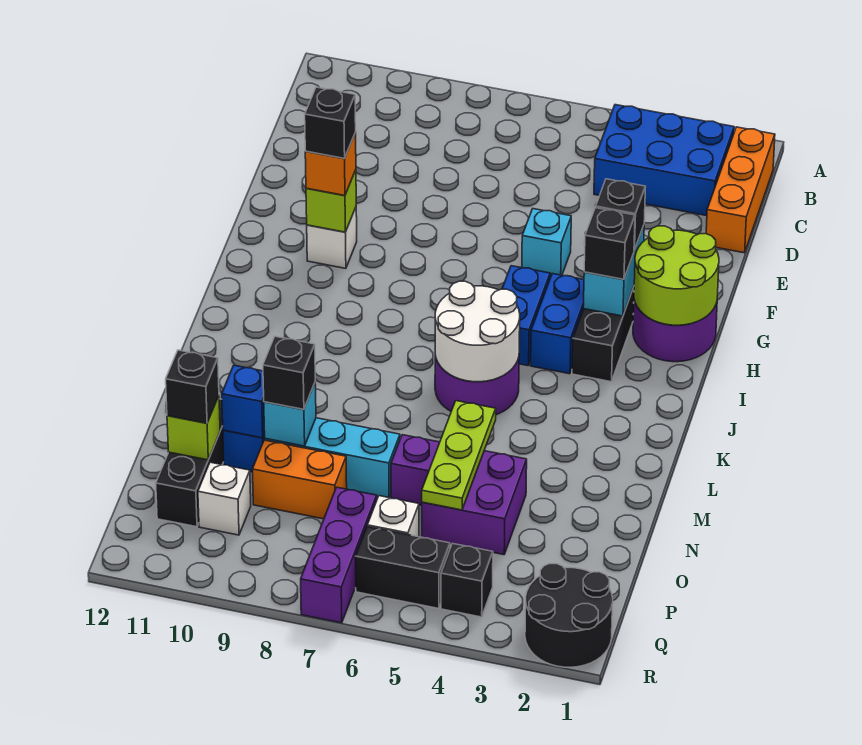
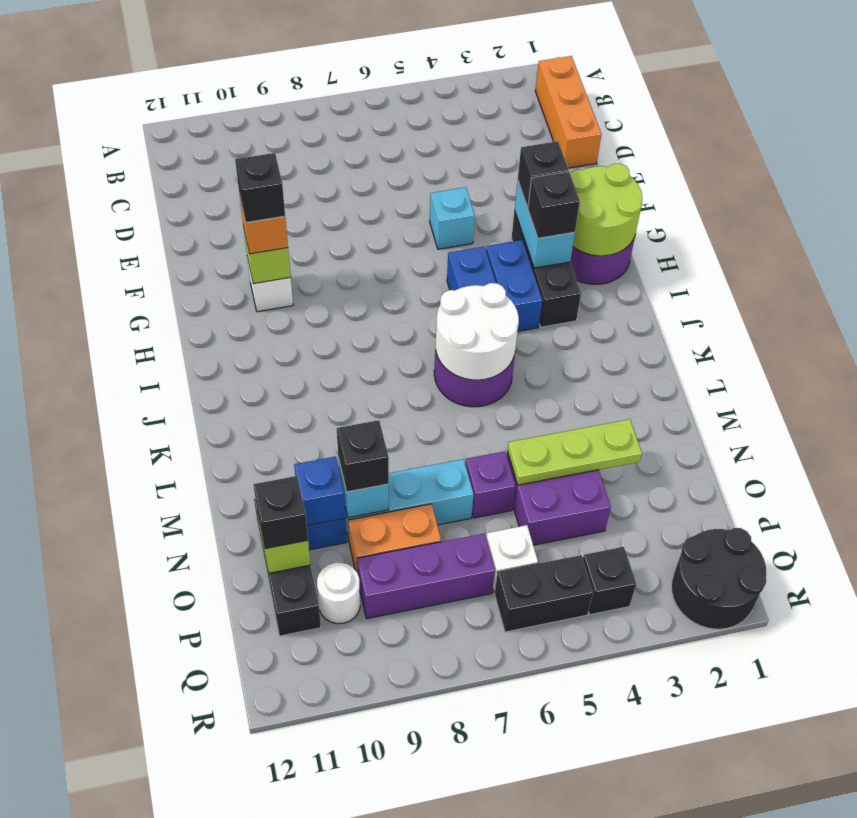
blue 2x3 brick [594,105,734,216] -> none
lime 1x3 plate [422,401,496,510] -> lime 1x3 plate turned to [507,419,642,485]
purple 1x3 brick [301,487,377,623] -> purple 1x3 brick turned to [357,534,495,618]
white 1x1 brick [198,462,251,535] -> white 1x1 round brick [317,563,360,624]

